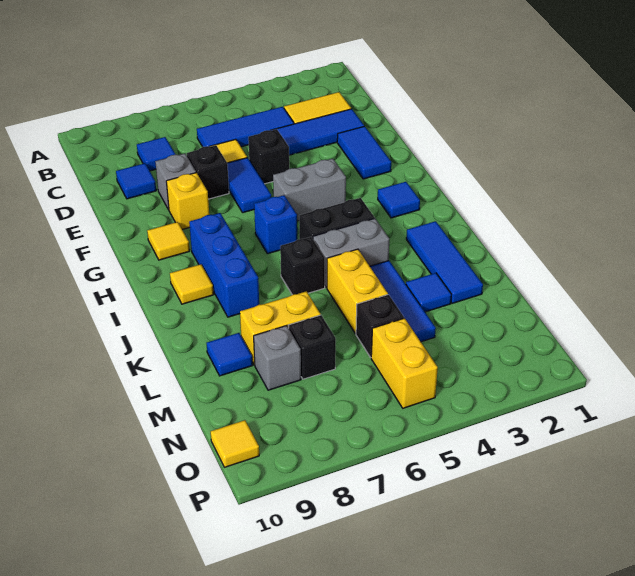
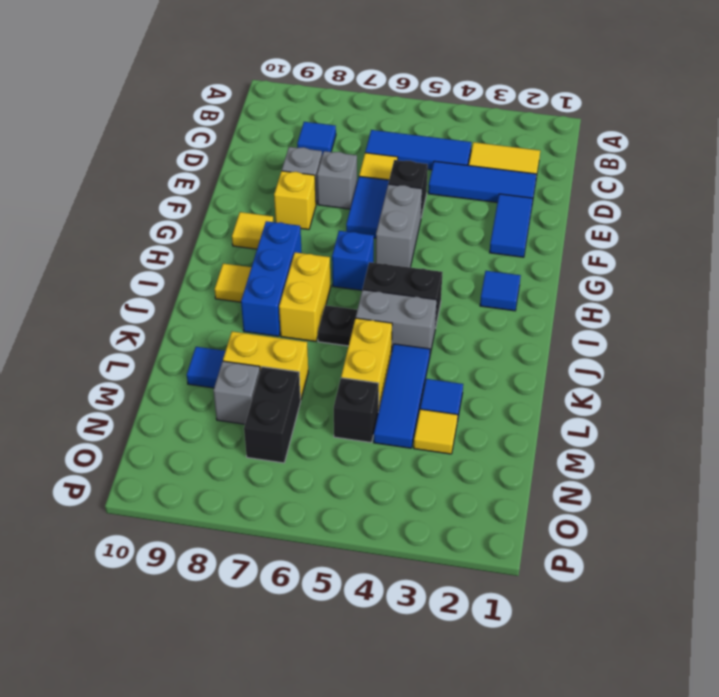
blue 1x1 tile [116,163,156,199] -> none
black 1x1 brick [187,145,229,199] -> grey 1x1 brick [317,151,357,209]
grey 1x2 brick [273,159,346,221] -> grey 1x2 brick turned to [376,184,422,267]
blue 1x3 tile [406,221,483,303] -> none
black 1x1 brick [280,237,325,295] -> black 1x1 plate [318,305,357,346]
black 1x1 brick [288,315,336,379] -> black 1x2 brick [244,367,301,463]
yellow 1x2 brick [371,318,438,408] -> yellow 1x2 brick moved to [279,252,331,341]
yellow 1x1 tile [211,420,259,467] -> yellow 1x1 tile moved to [414,409,458,454]

